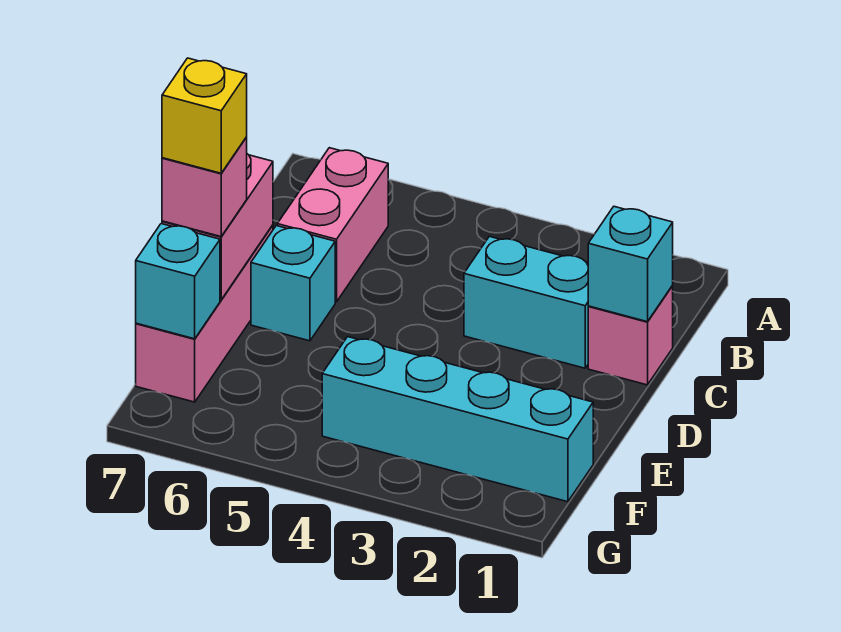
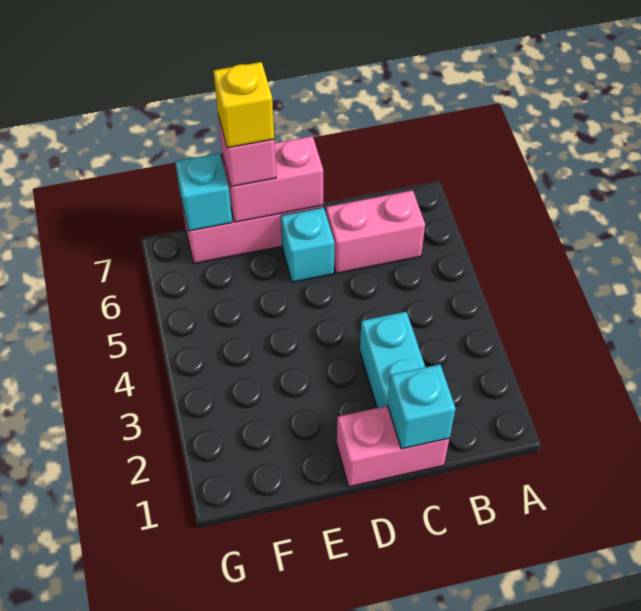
pink 1x1 brick [588,286,673,385] -> pink 1x2 brick [337,406,449,487]
cyan 1x4 brick [322,337,593,502] -> none

